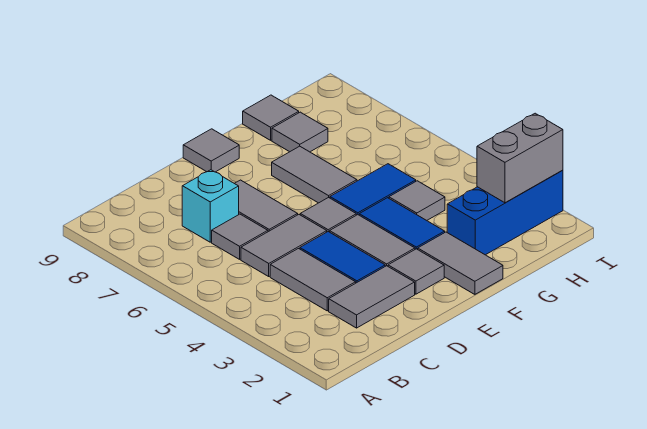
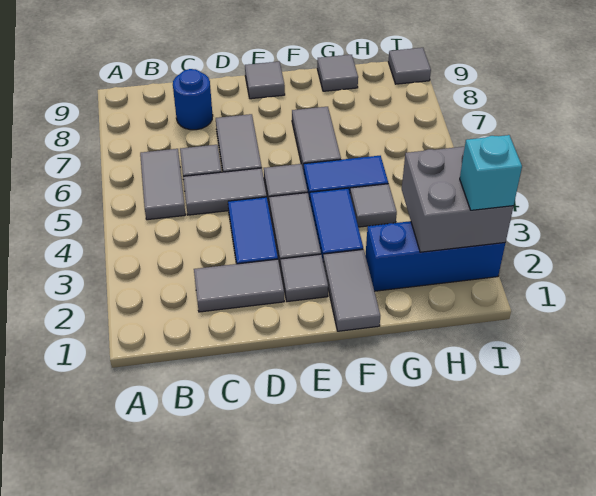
grey 1x2 tile [270,249,356,311] -> grey 1x2 tile moved to [140,149,186,220]
cyan 1x1 brick [182,170,239,242] -> cyan 1x1 brick moved to [460,135,522,210]
none -> blue 1x1 round brick [173,69,213,130]
grey 1x1 tile [272,112,328,152] -> grey 1x1 tile moved to [388,48,431,84]
grey 1x2 brick [477,113,563,203] -> grey 2x2 brick [402,147,513,252]

